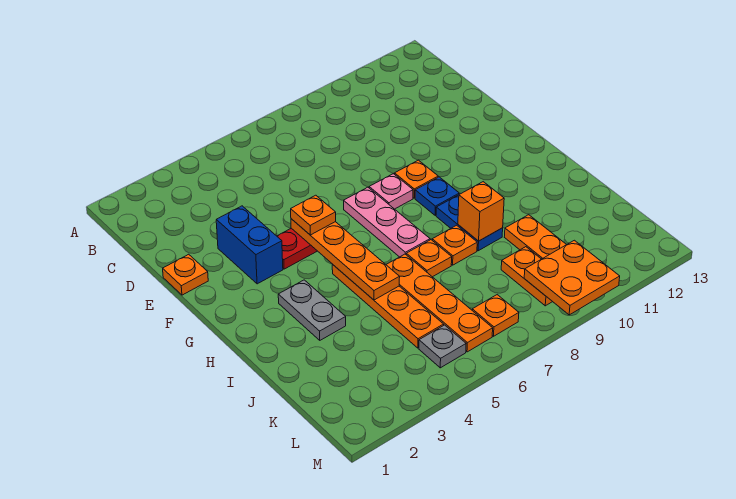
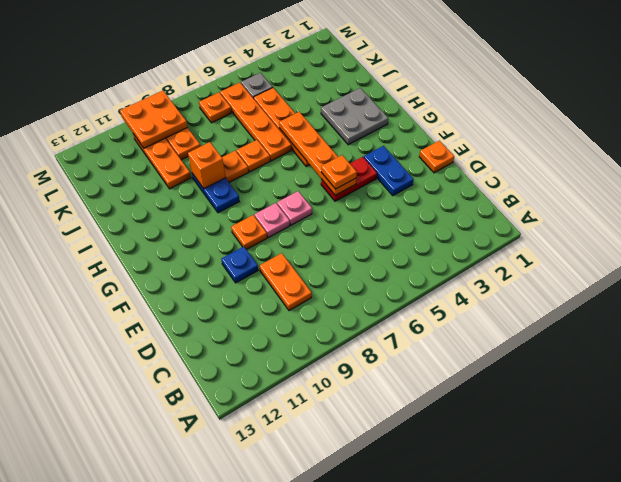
none -> orange 1x2 plate [260,253,312,311]
blue 1x2 brick [216,206,283,284] -> blue 1x2 plate [364,146,413,195]
pink 1x3 plate [344,187,430,257] -> pink 1x1 plate [277,191,312,225]
blue 1x1 plate [415,177,459,215] -> blue 1x1 plate moved to [221,247,258,283]
grey 1x2 plate [278,280,346,340] -> grey 2x2 plate [321,88,388,145]

